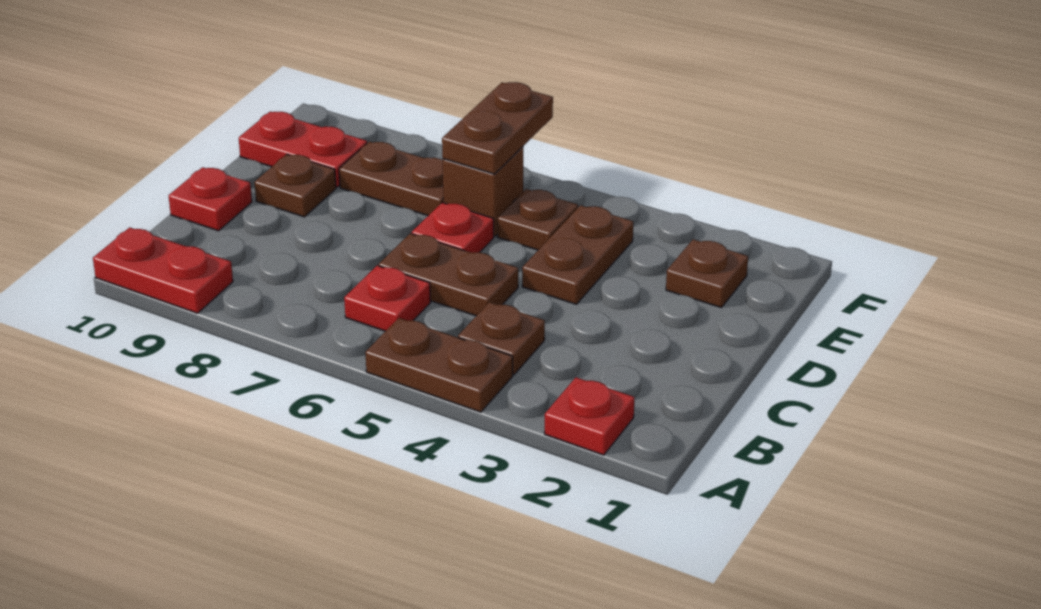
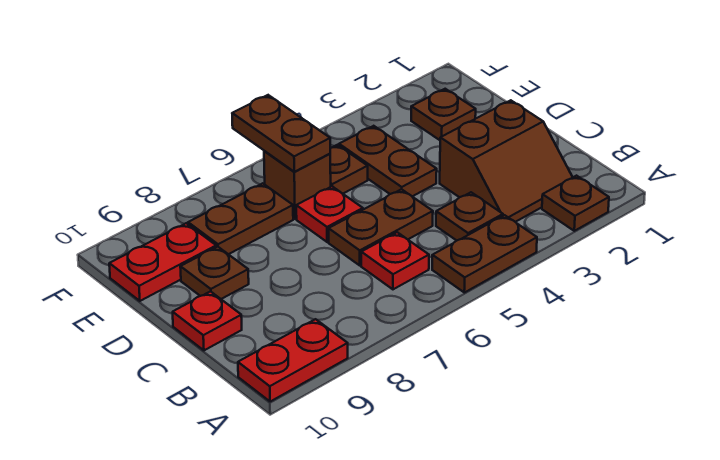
red 1x1 plate [545,377,635,455] -> brown 1x1 plate [542,176,609,231]
none -> brown 2x2 slope [440,100,573,222]

